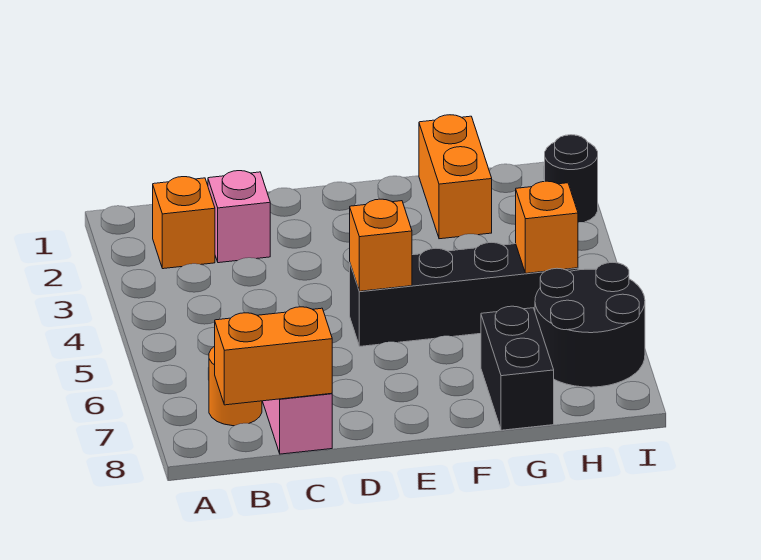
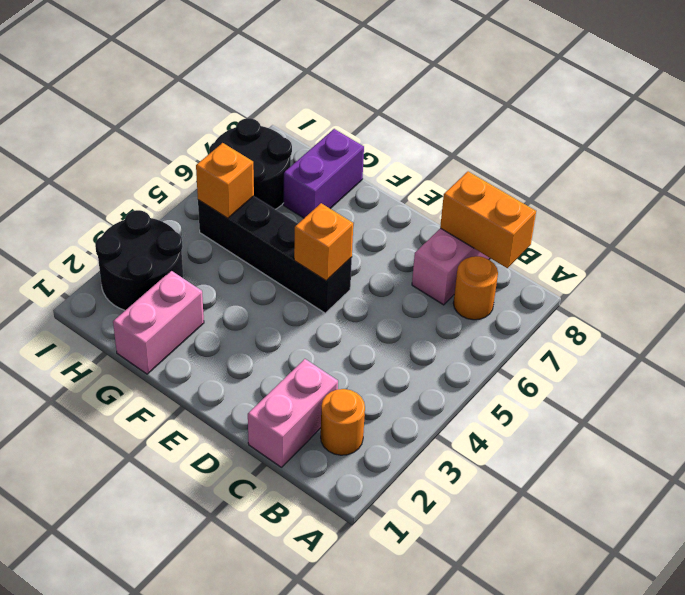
orange 1x1 brick [153,177,215,269] -> orange 1x1 round brick [321,389,365,455]
pink 1x1 brick [208,171,270,263] -> pink 1x2 brick [248,359,338,467]
orange 1x2 brick [419,115,492,239] -> pink 1x2 brick [113,271,204,374]
black 1x2 brick [481,306,554,430] -> purple 1x2 brick [284,129,364,218]
black 1x1 round brick [545,135,598,222] -> black 2x2 round brick [95,210,183,310]

